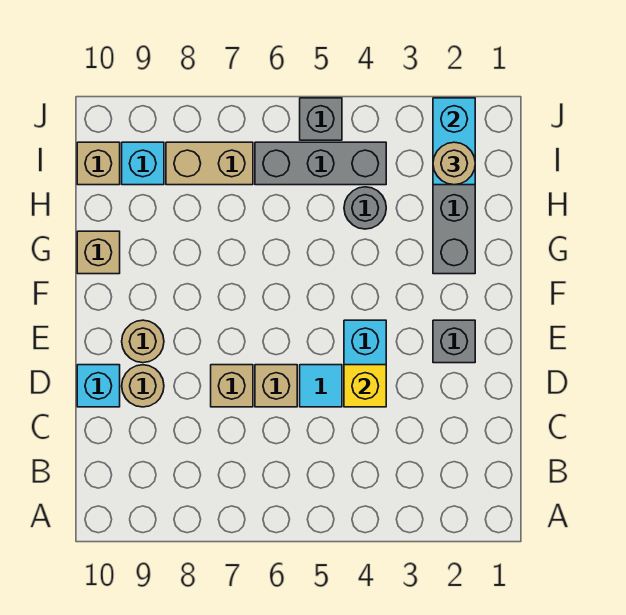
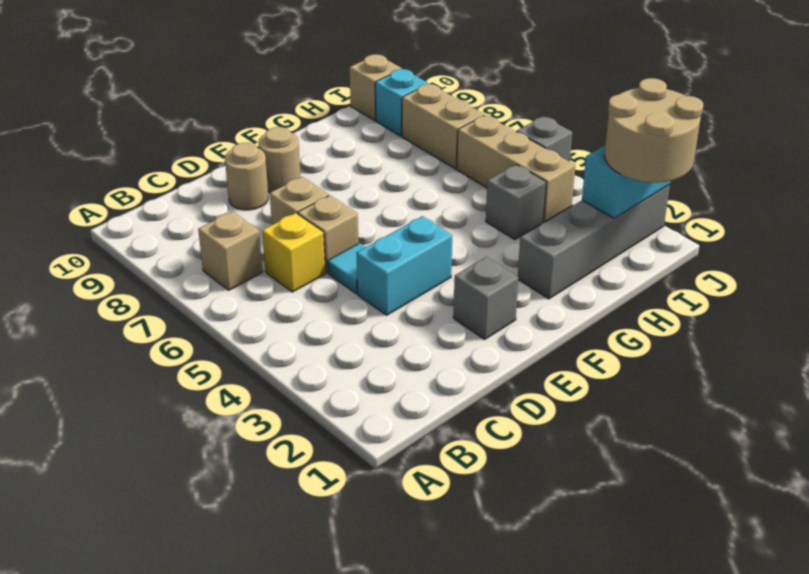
yellow 1x1 brick [344,365,386,407] -> yellow 1x1 brick moved to [262,213,325,292]
cyan 1x1 brick [77,365,120,407] -> none
tan 1x1 brick [77,231,120,274] -> tan 1x1 brick moved to [198,211,262,290]
grey 1x1 round brick [344,187,386,229] -> grey 1x1 brick [486,165,546,240]
tan 1x1 round brick [433,142,475,185] -> tan 2x2 round brick [604,78,703,183]
grey 1x3 brick [255,142,386,185] -> tan 1x3 brick [457,115,575,222]

